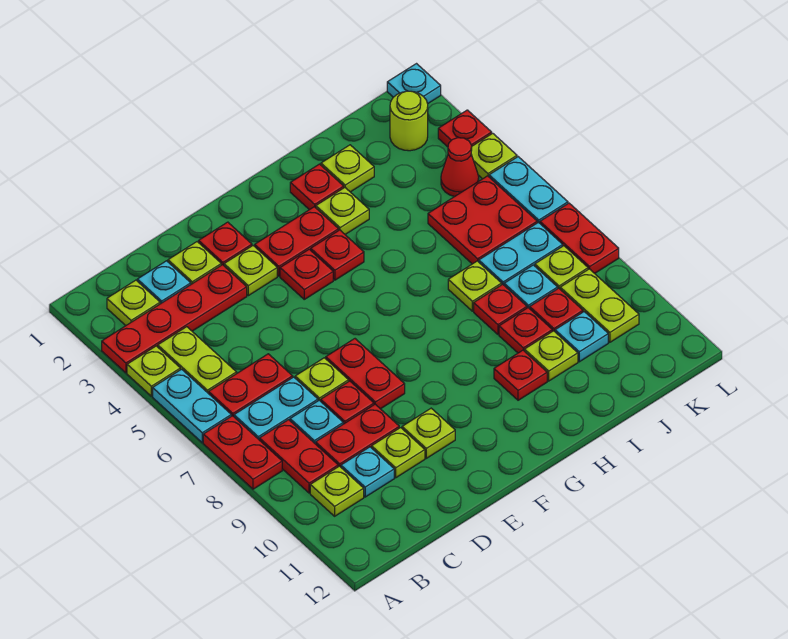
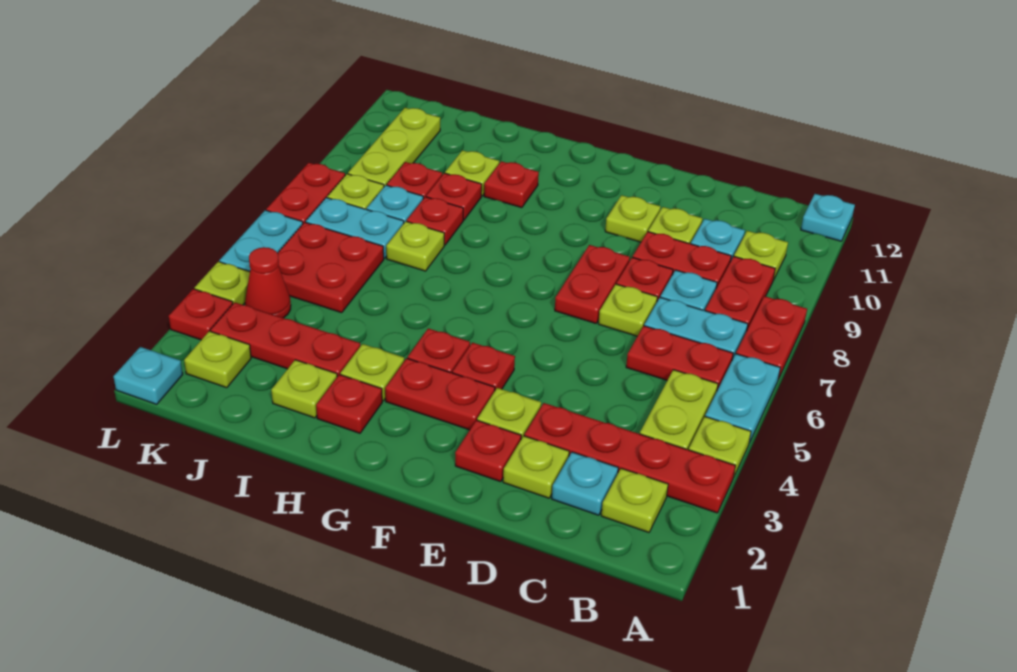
none -> red 1x3 plate [211,302,360,377]
cyan 1x1 plate [555,312,608,362] -> cyan 1x1 plate moved to [801,194,855,241]
lime 1x1 round brick [390,91,428,151] -> lime 1x1 plate [184,331,251,388]
lime 1x2 plate [560,269,639,342] -> lime 1x3 plate [348,108,440,187]

